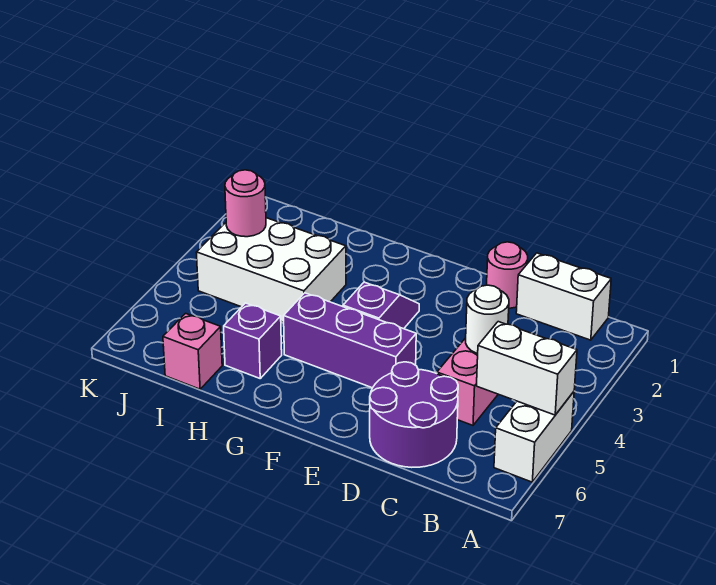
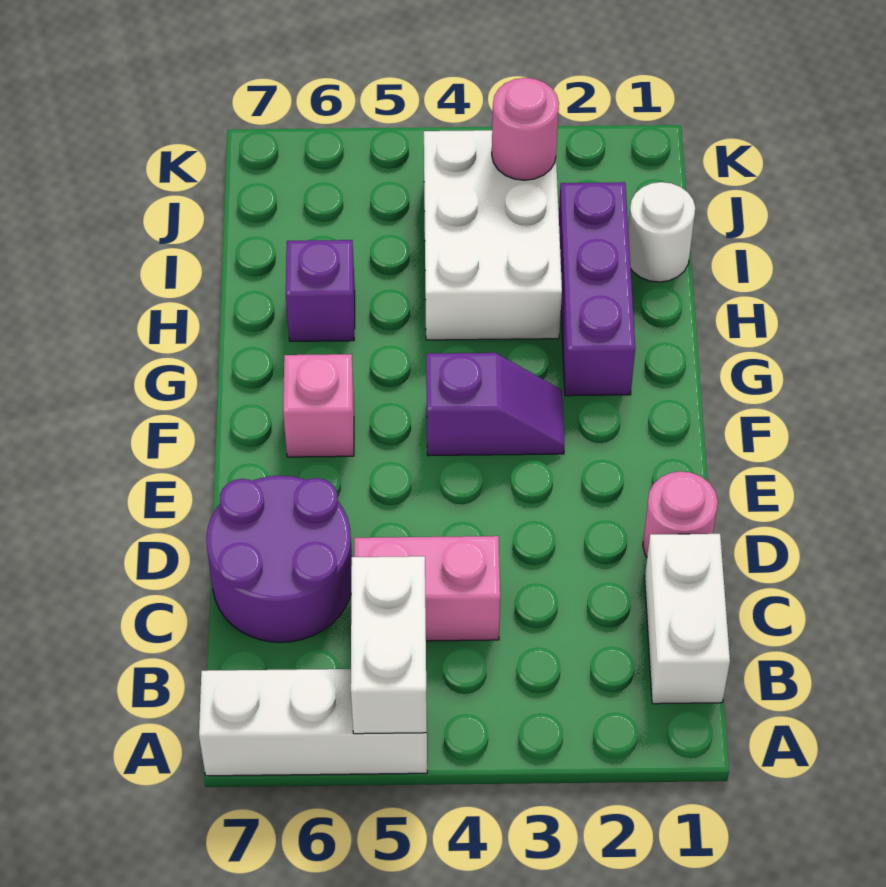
white 1x2 brick [494,392,574,482] -> white 1x3 brick [199,669,427,776]
white 1x1 round brick [466,285,509,354] -> white 1x1 round brick moved to [628,182,695,282]
purple 1x3 brick [284,293,416,388] -> purple 1x3 brick moved to [559,182,635,396]
pink 1x1 brick [163,313,222,389] -> pink 1x1 brick moved to [283,354,354,457]

